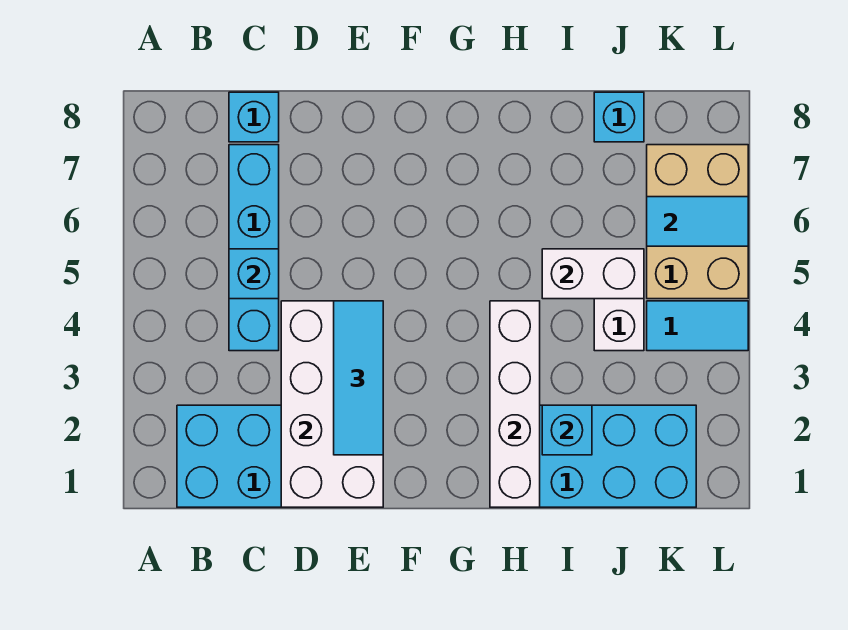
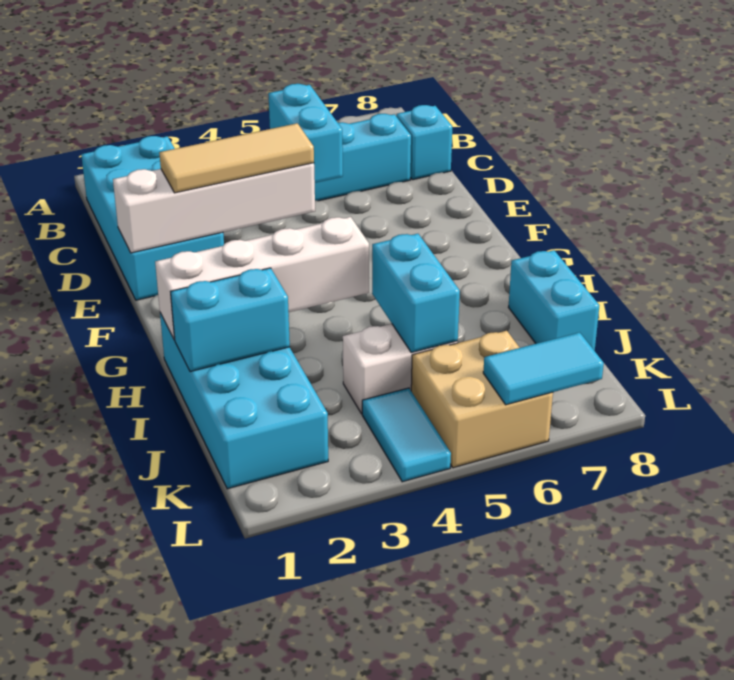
cyan 1x1 brick [229,249,279,299] -> cyan 1x2 brick [268,84,343,183]
white 2x4 brick [281,301,383,507] -> white 1x4 brick [113,163,315,253]
cyan 1x3 tile [334,301,383,455] -> tan 1x3 tile [159,123,314,193]
cyan 1x1 brick [542,405,592,455] -> cyan 1x2 brick [171,268,290,372]
white 1x2 brick [542,249,644,299] -> cyan 1x2 brick [372,234,460,353]
cyan 1x1 brick [594,92,644,142] -> cyan 1x2 brick [508,250,599,351]
tan 2x3 brick [647,145,748,299] -> tan 2x2 brick [411,331,553,468]
cyan 1x2 tile [647,197,748,246] -> cyan 1x2 tile turned to [483,332,604,405]

